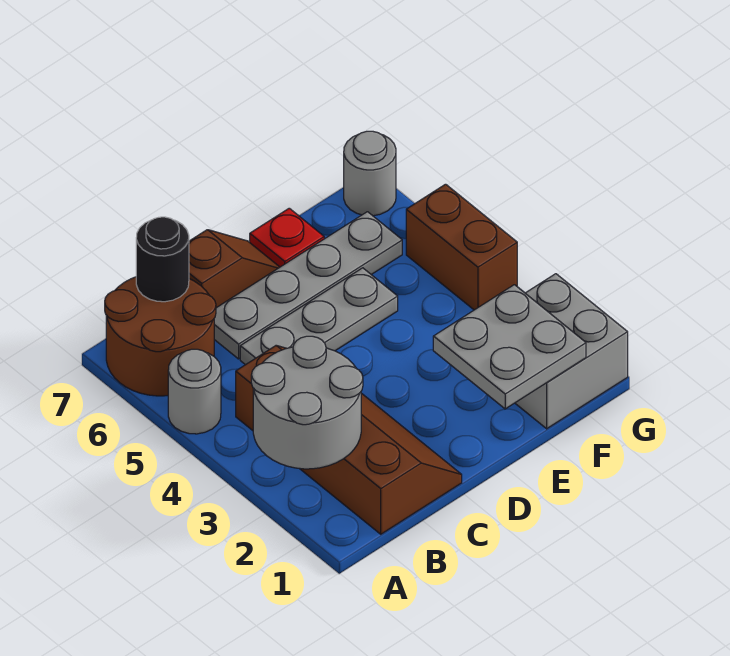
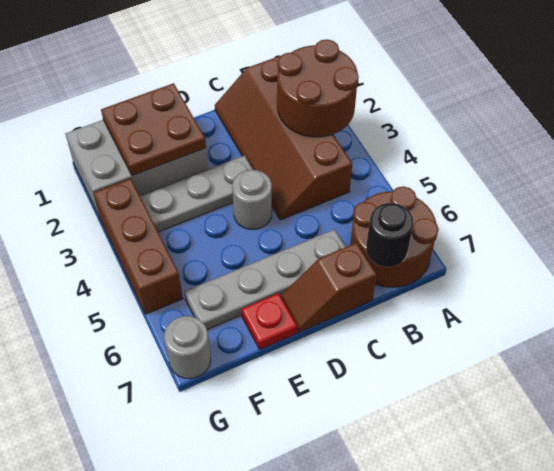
grey 2x2 round brick [251,336,363,469] -> brown 2x2 round brick [277,39,359,137]
grey 1x1 round brick [168,349,221,434] -> grey 1x1 round brick moved to [232,170,272,229]
grey 1x3 plate [240,268,398,365] -> grey 1x3 plate moved to [140,155,253,232]
grey 2x2 plate [433,285,586,409] -> brown 2x2 plate [101,83,206,176]
grey 2x2 brick [515,274,628,429] -> grey 2x3 brick [66,120,208,217]
brown 1x2 brick [406,184,517,310] -> brown 1x3 brick [94,178,183,314]

